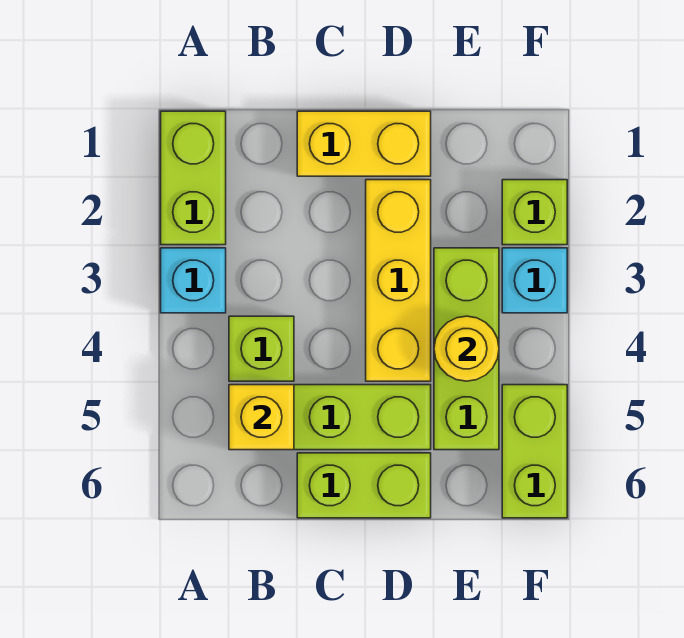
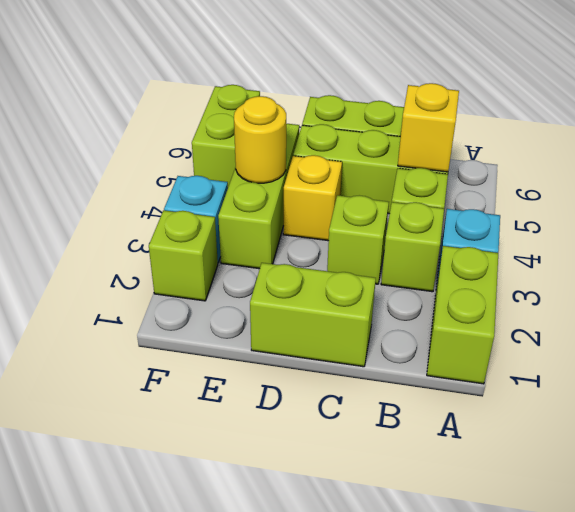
none -> lime 1x1 brick [381,202,444,292]
yellow 1x2 brick [297,111,431,176] -> lime 1x2 brick [250,263,376,367]
none -> lime 1x1 brick [327,195,389,284]
yellow 1x3 brick [366,180,431,381] -> yellow 1x1 brick [283,155,342,241]

